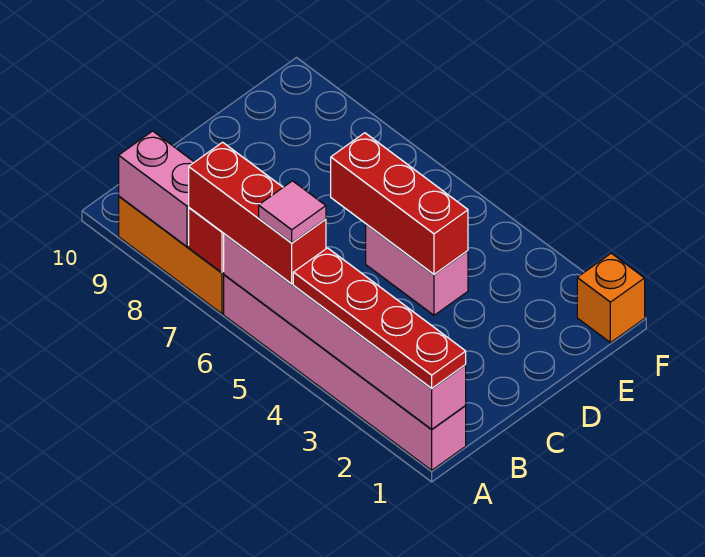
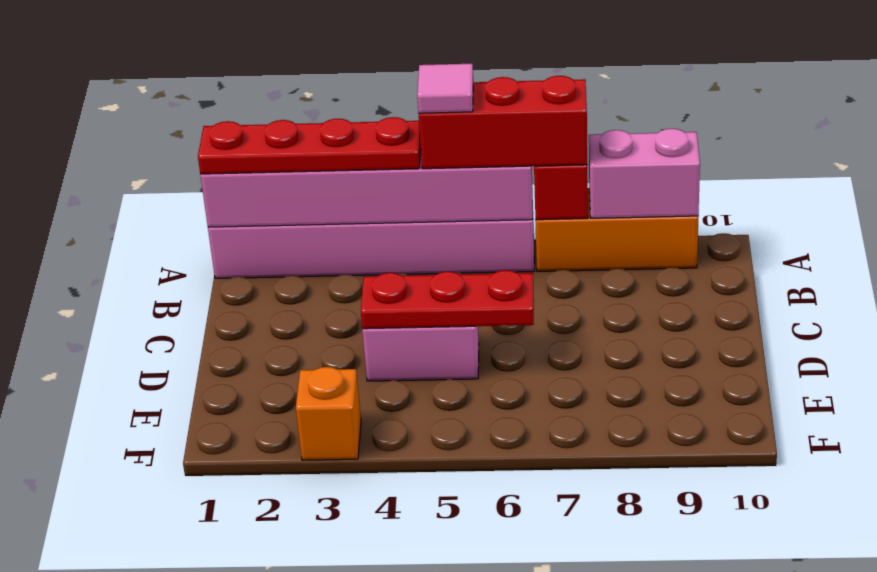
red 1x3 brick [331,133,468,274] -> red 1x3 plate [361,270,534,329]
orange 1x1 brick [577,253,645,343] -> orange 1x1 brick moved to [296,367,361,460]

